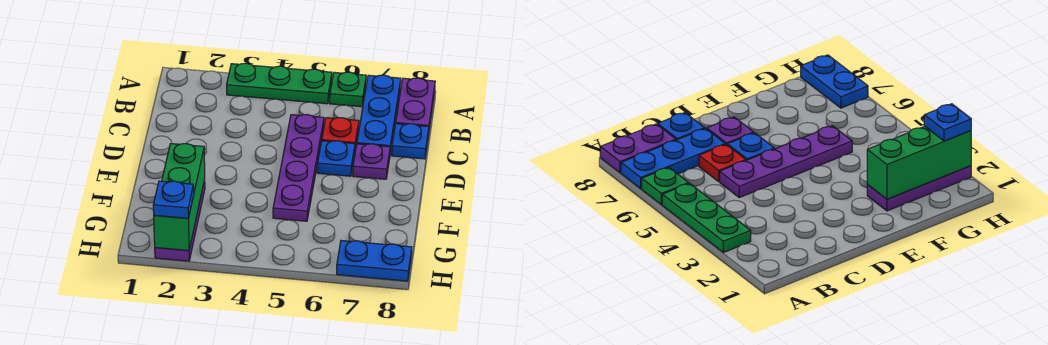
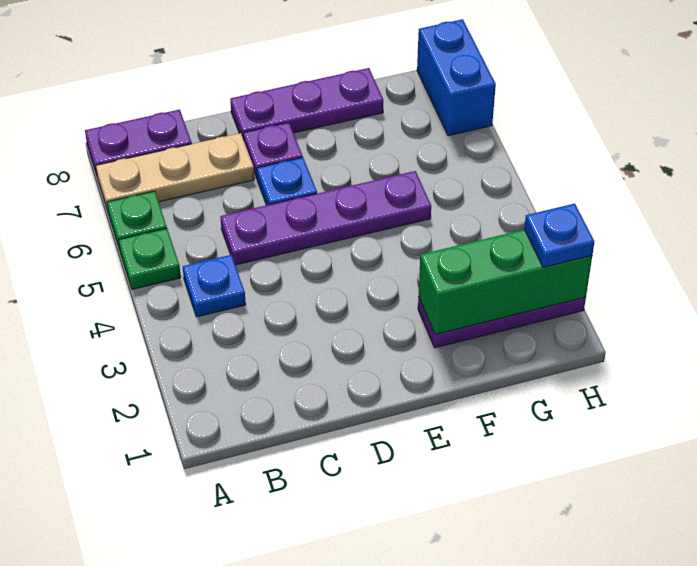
green 1x3 plate [227,63,332,104] -> green 1x1 plate [119,228,181,289]
blue 1x3 plate [357,75,401,153] -> tan 1x3 plate [96,133,254,211]
red 1x1 plate [322,118,359,150] -> none
blue 1x1 plate [392,124,429,159] -> blue 1x1 plate moved to [183,255,246,317]
none -> purple 1x3 plate [230,68,383,140]
blue 1x2 plate [337,241,412,281] -> blue 1x2 brick [417,19,496,136]

